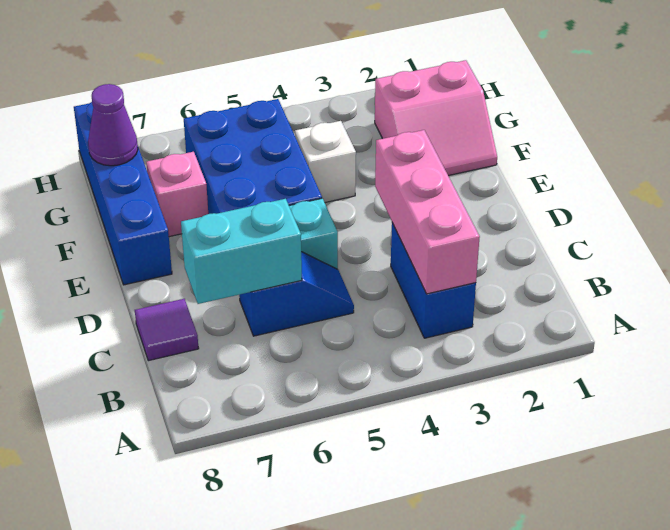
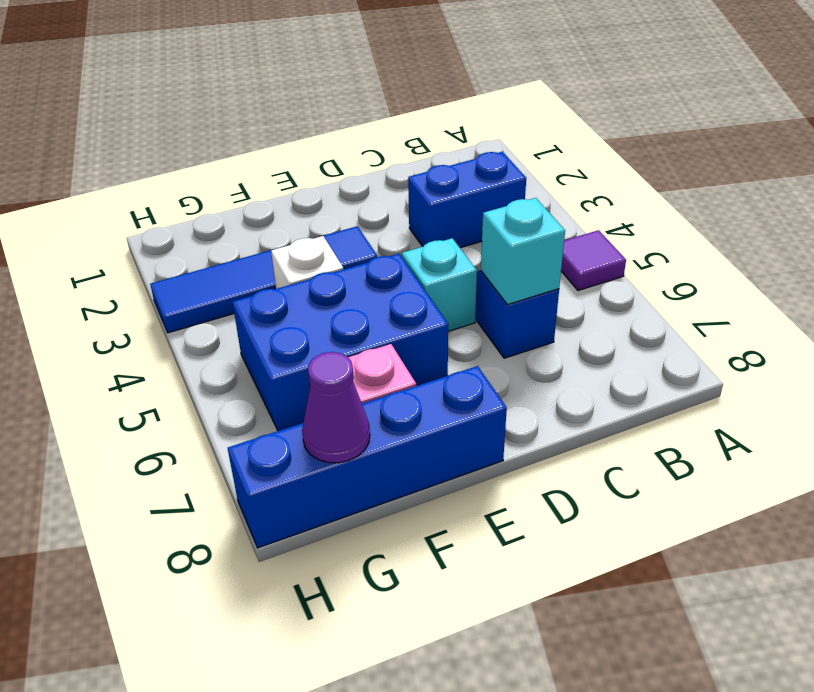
pink 1x3 brick [375,130,480,294] -> none
cyan 1x2 brick [181,199,302,304] -> cyan 1x1 brick [481,198,565,305]
purple 1x1 tile [135,299,199,361] -> purple 1x1 tile moved to [561,230,626,291]
none -> blue 1x4 tile [150,226,377,333]
pink 2x2 slope [375,60,497,176] -> none

